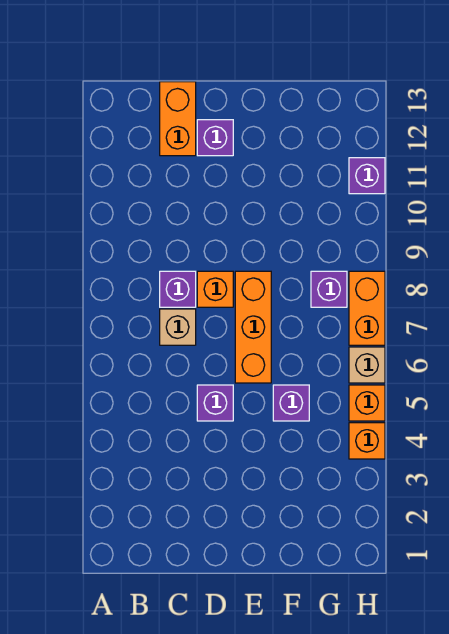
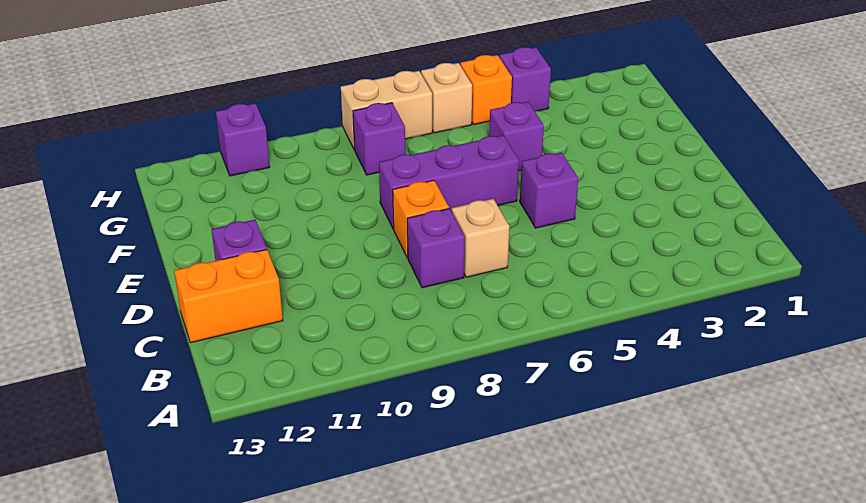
orange 1x3 brick [235,271,271,383] -> purple 1x3 brick [379,135,519,229]
orange 1x1 brick [349,423,385,459] -> purple 1x1 brick [499,47,551,111]
orange 1x2 brick [349,271,385,345] -> tan 1x2 brick [341,71,432,150]

